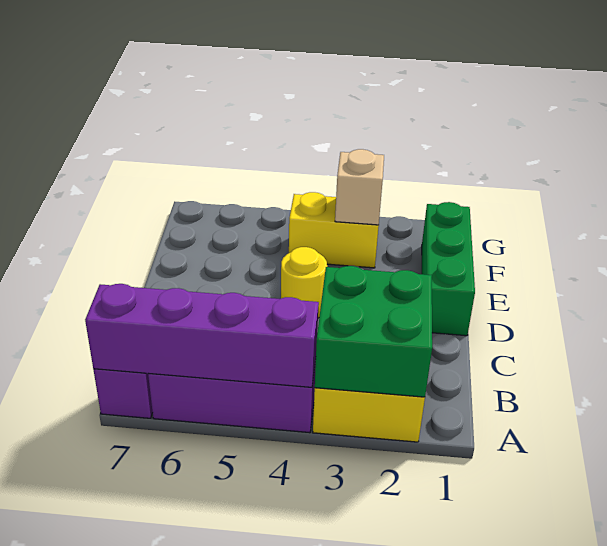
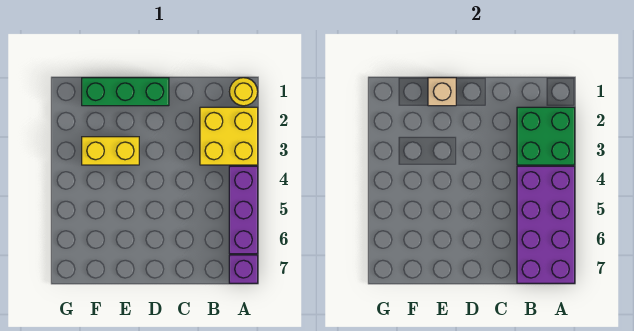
purple 1x4 brick [85,284,319,387] -> purple 2x4 brick [517,166,575,283]
yellow 1x1 round brick [281,247,327,318] -> yellow 1x1 round brick moved to [229,78,258,106]
yellow 1x2 brick [289,192,379,268] -> yellow 1x2 brick turned to [82,137,139,165]
tan 1x1 brick [335,149,384,225] -> tan 1x1 brick moved to [428,78,456,106]

